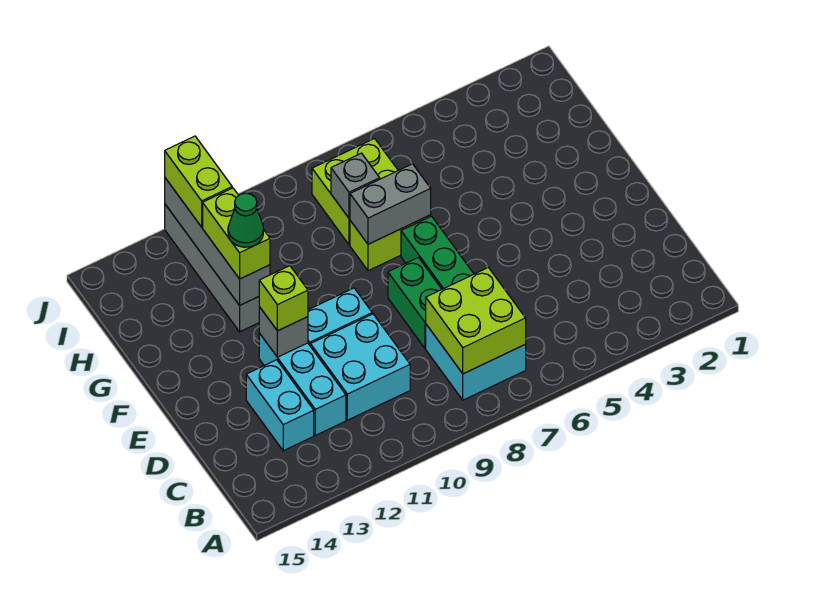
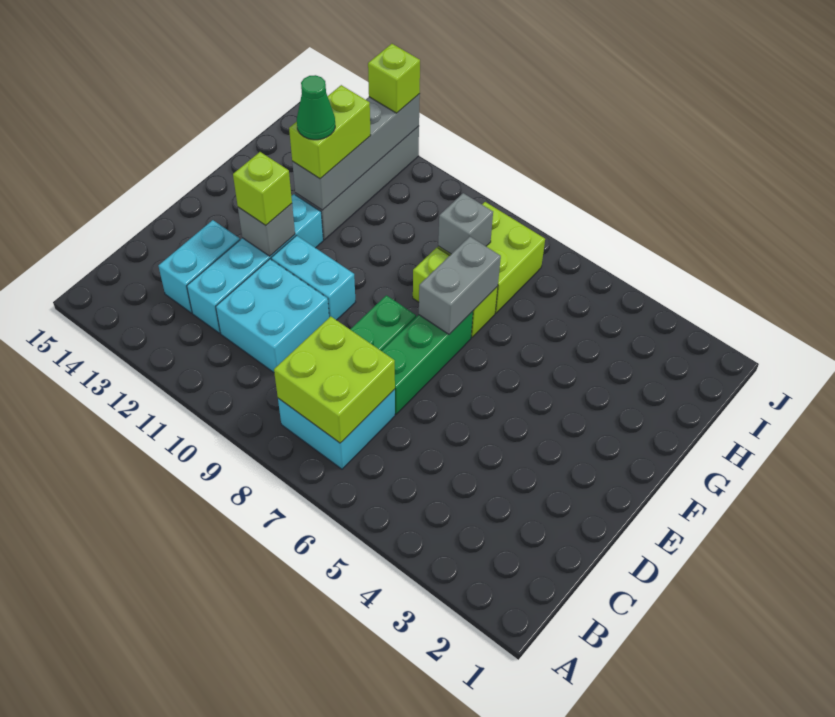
cyan 1x3 brick [259,333,346,435] -> cyan 1x4 brick [187,194,323,333]
grey 1x2 brick [350,164,431,244] -> grey 1x2 brick turned to [419,237,501,334]
lime 1x2 brick [165,136,232,227] -> lime 1x1 brick [368,44,420,113]

